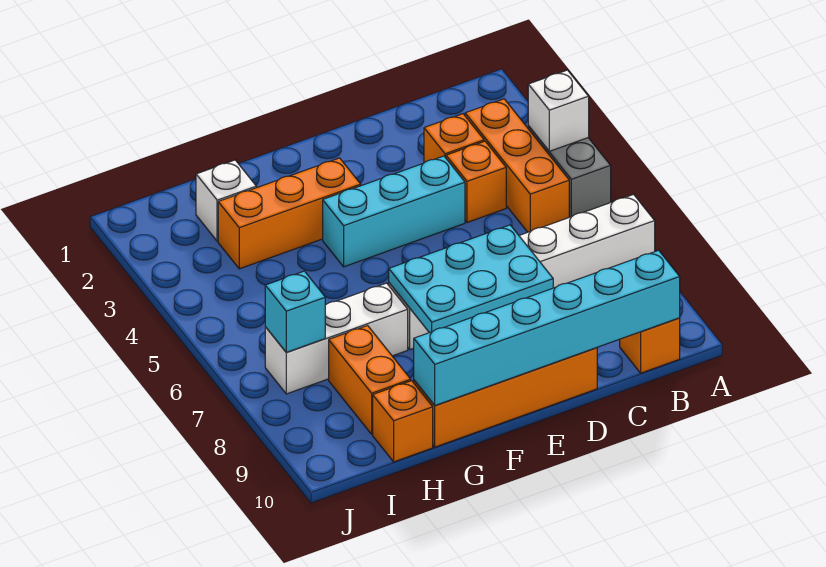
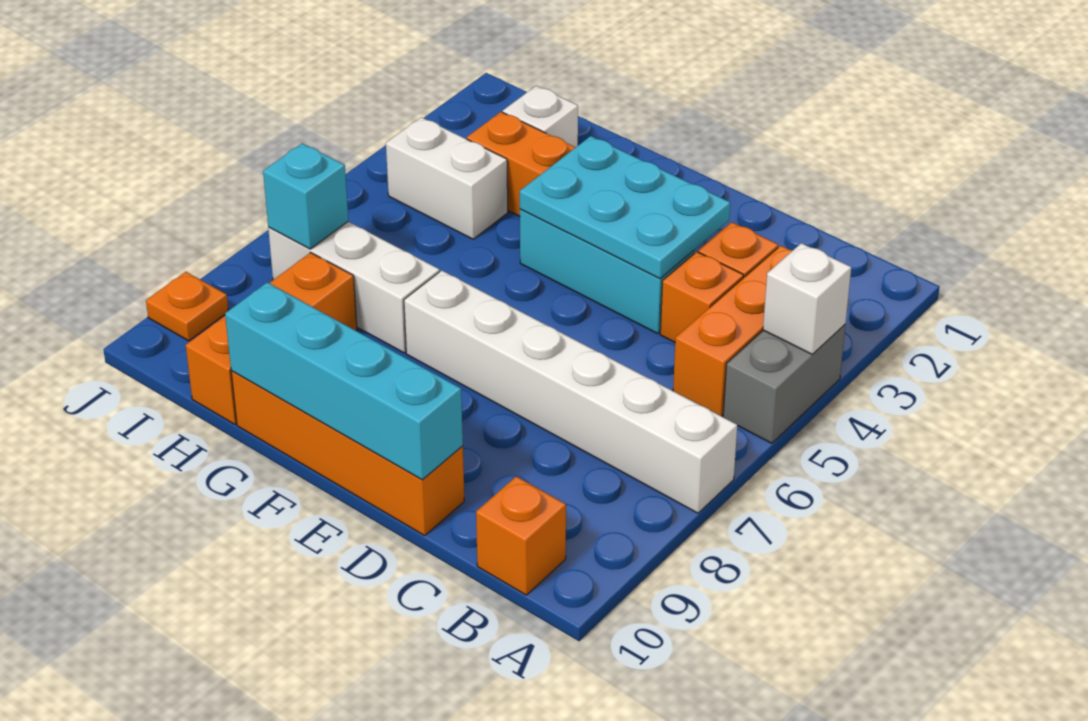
cyan 1x6 brick [414,250,680,405] -> cyan 1x4 brick [225,282,463,480]
cyan 2x3 plate [389,225,553,333] -> cyan 2x3 plate moved to [520,136,730,279]
none -> white 1x2 brick [386,117,508,239]
none -> orange 1x1 plate [146,272,228,341]

